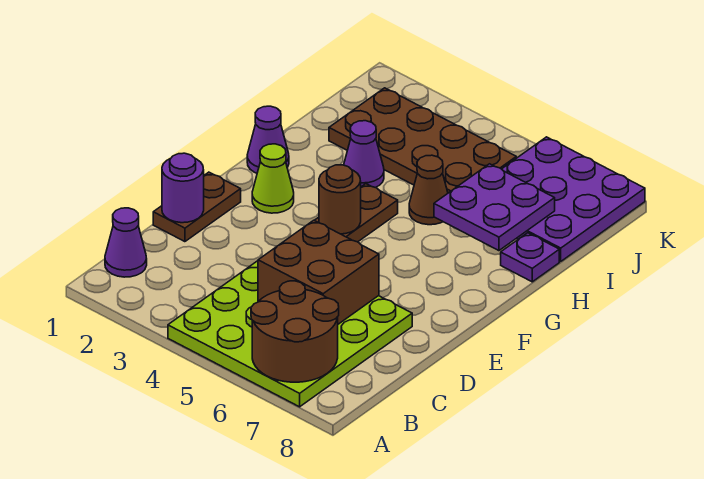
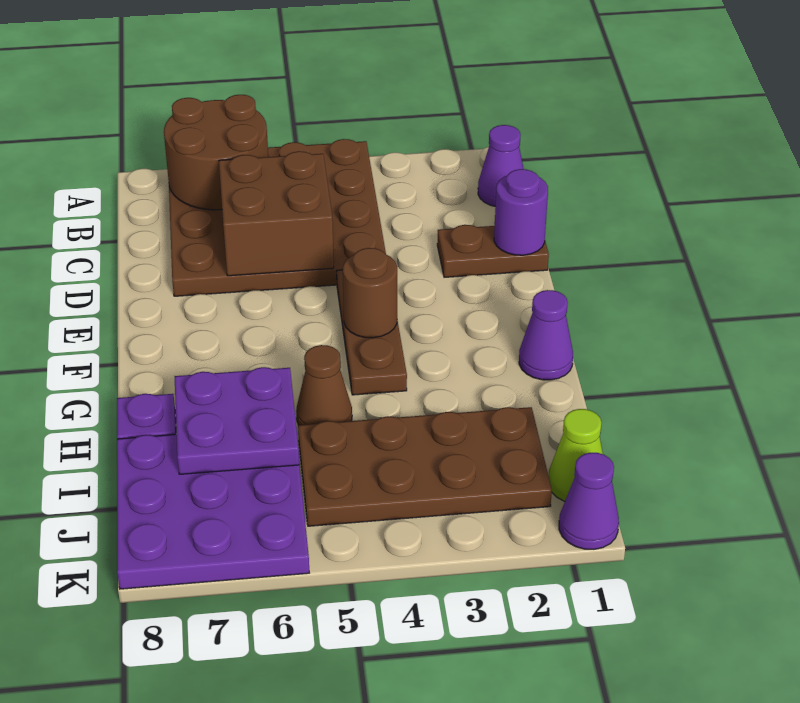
lime 4x4 plate [168,261,412,407] -> brown 4x4 plate [169,139,386,296]
brown 1x2 plate [153,172,241,242] -> brown 1x2 plate turned to [437,225,549,277]
lime 1x1 cone [252,144,294,213] -> lime 1x1 cone moved to [548,409,603,501]
purple 1x1 cone [344,121,384,188] -> purple 1x1 cone moved to [559,453,619,549]

